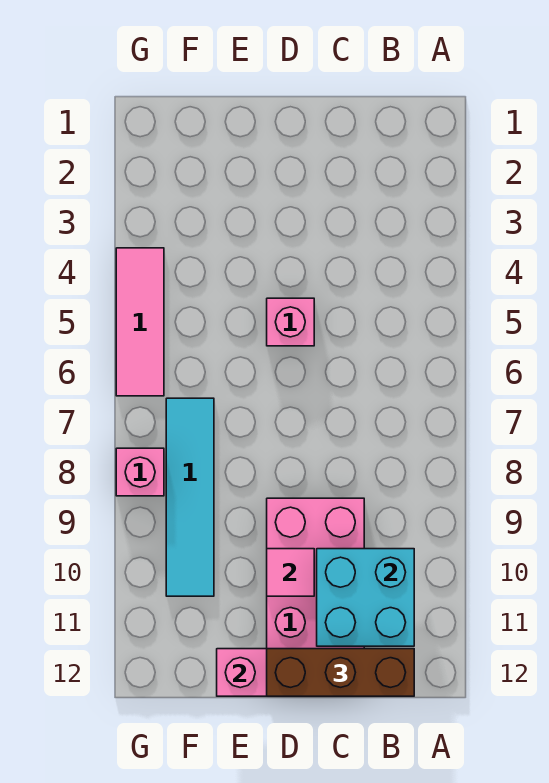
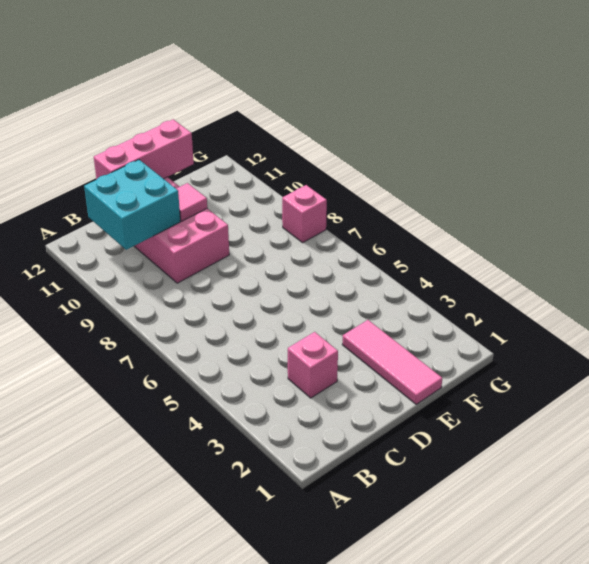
brown 1x3 brick [267,649,414,696] -> none
pink 1x1 brick [267,298,314,346] -> pink 1x1 brick moved to [288,332,338,398]
cyan 1x4 tile [166,398,214,596] -> none
pink 1x3 tile [116,248,164,396] -> pink 1x3 tile moved to [342,320,442,404]

